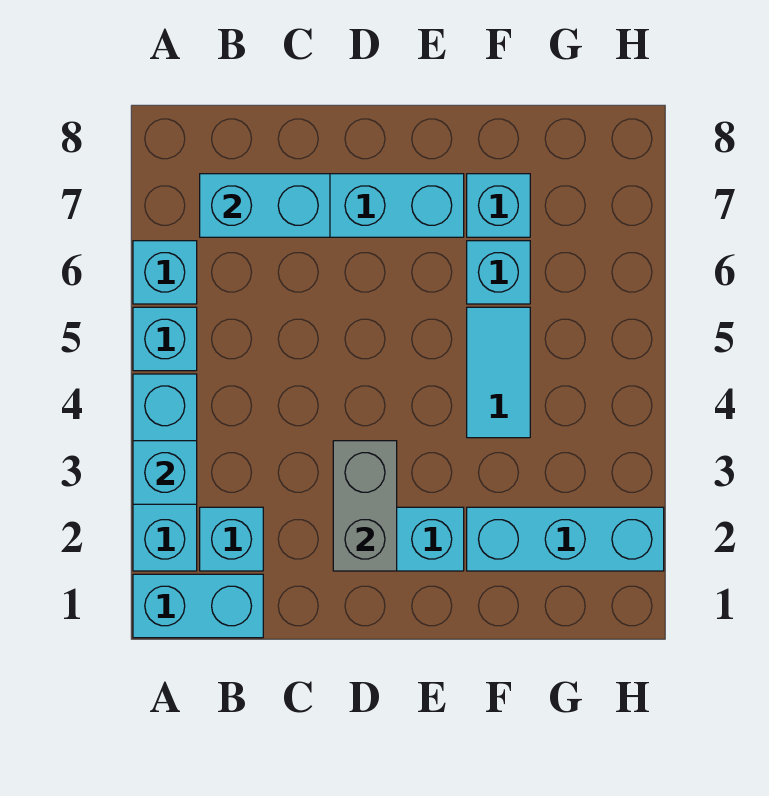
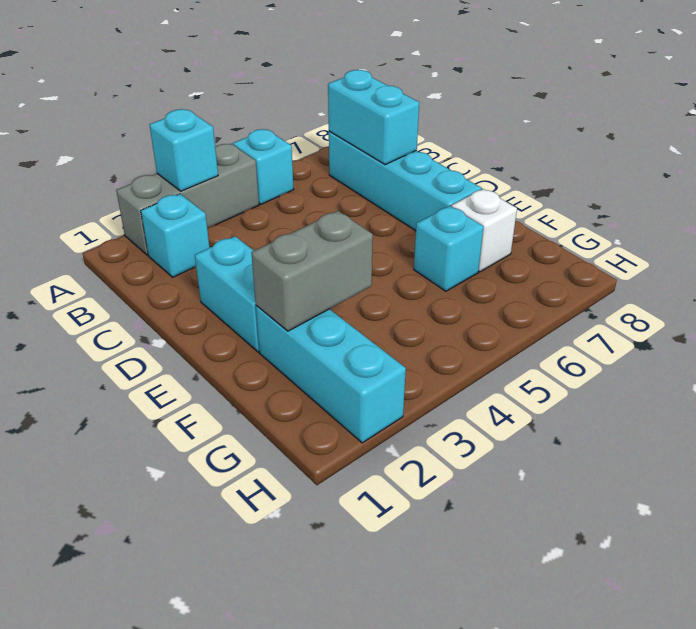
cyan 1x2 brick [133,574,263,638] -> none
cyan 1x3 brick [133,374,197,571] -> grey 1x3 brick [116,144,259,255]
cyan 1x1 brick [133,241,197,304] -> none
grey 1x2 brick [333,441,397,571] -> grey 1x2 brick moved to [251,211,373,331]
cyan 1x2 tile [467,307,530,438] -> none
cyan 1x1 brick [467,174,530,237] -> white 1x1 brick [451,189,517,272]

